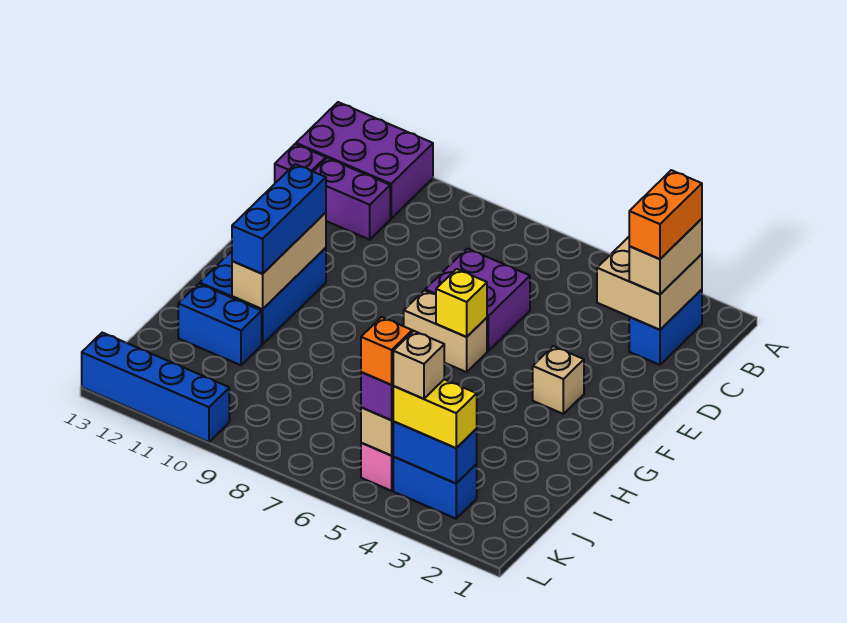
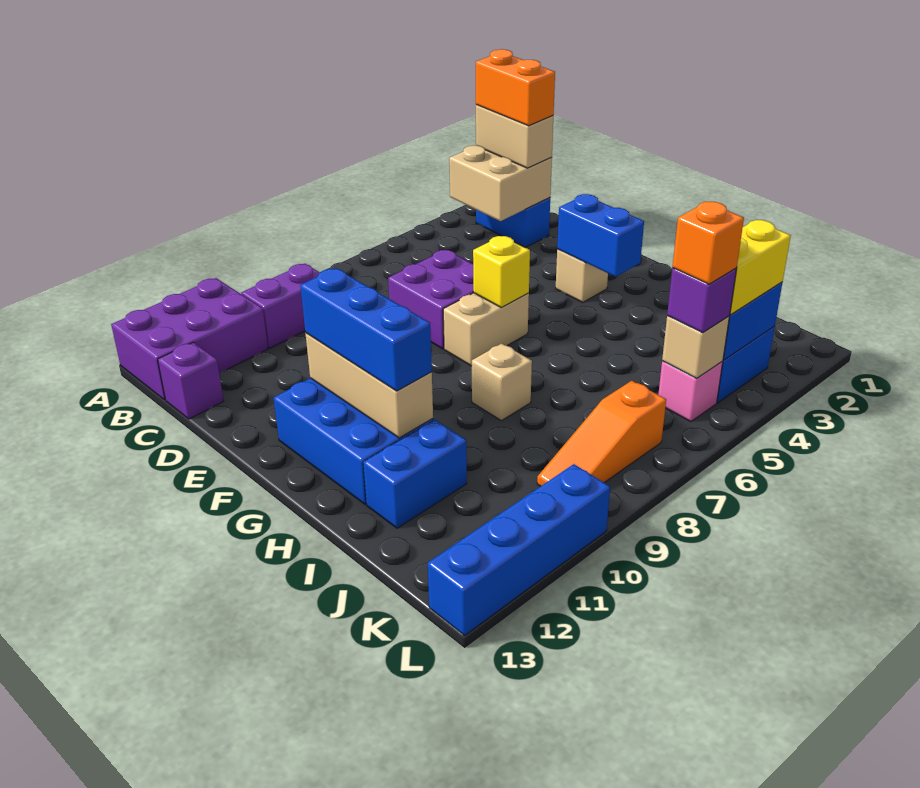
purple 1x2 brick [313,158,390,240] -> purple 1x2 brick moved to [241,264,320,348]
none -> blue 1x2 brick [557,194,644,277]
tan 1x1 brick [393,331,444,399] -> tan 1x1 brick moved to [472,344,532,421]
none -> orange 1x3 slope [537,381,666,486]

